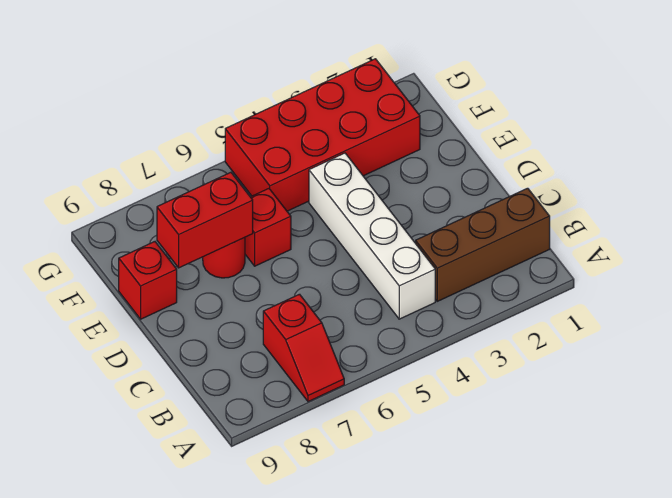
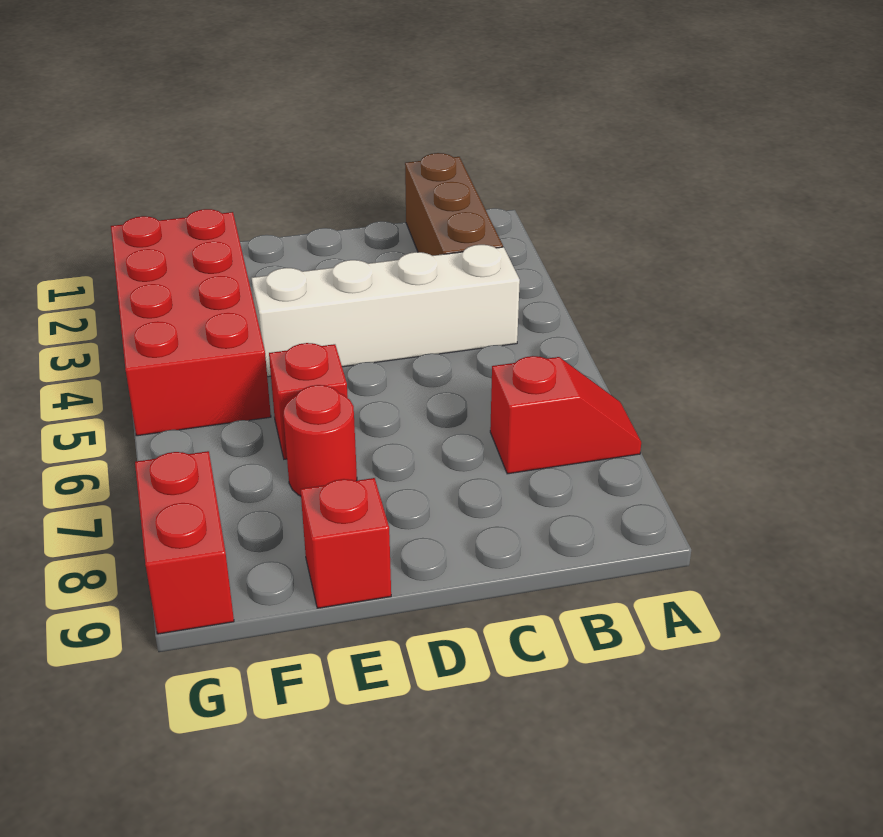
red 1x2 brick [157,172,253,268] -> red 1x2 brick moved to [135,451,234,634]

